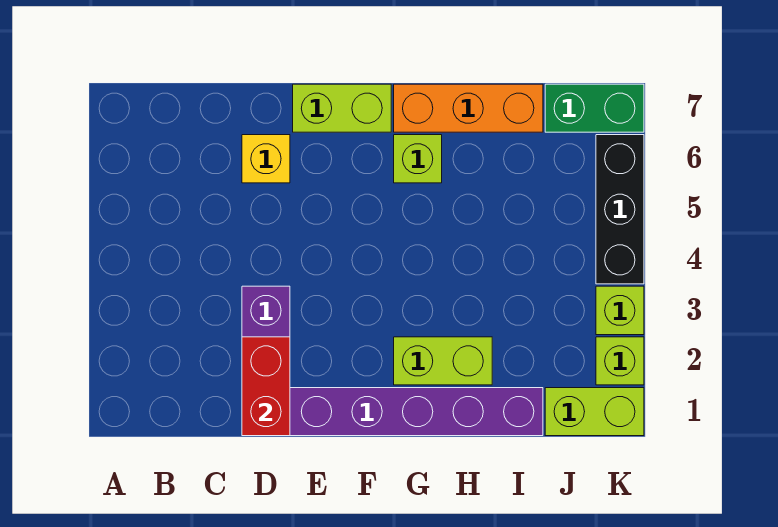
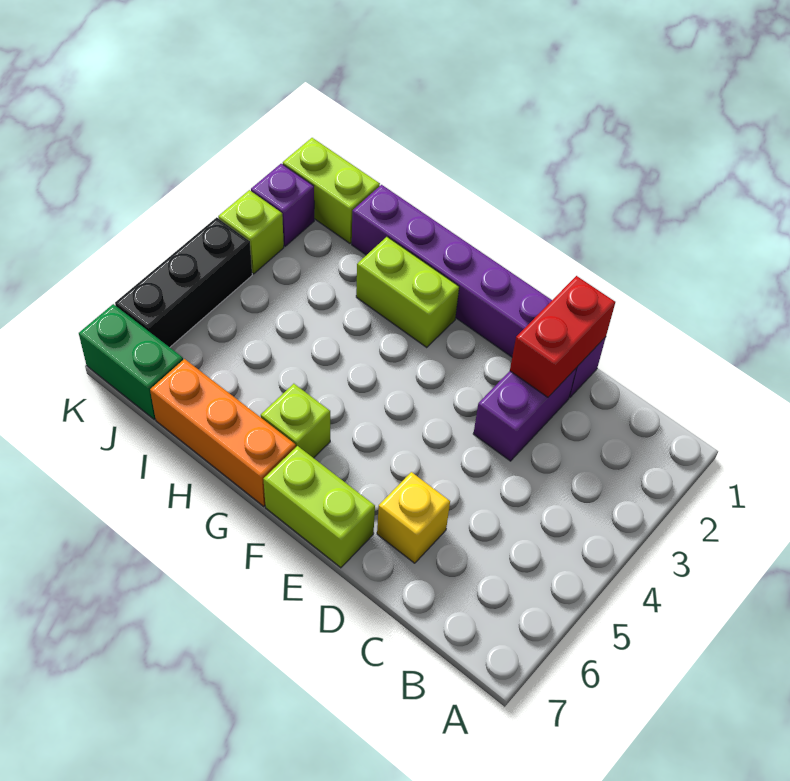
lime 1x1 brick [596,337,644,385] -> purple 1x1 brick [251,164,314,246]

